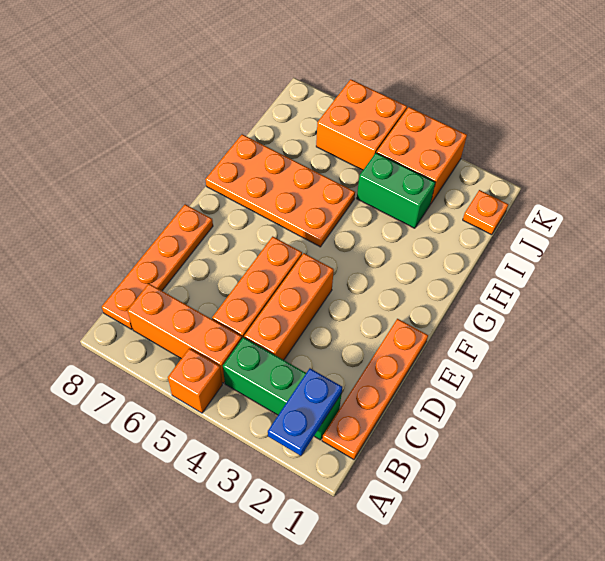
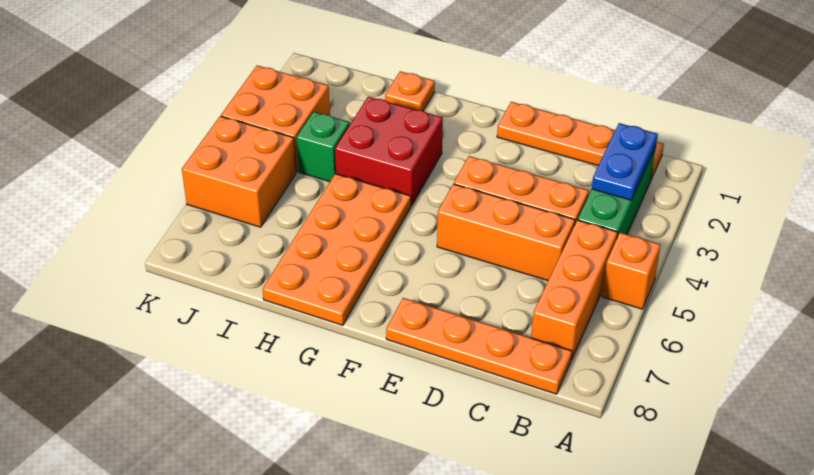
blue 1x2 plate [268,368,342,456] -> blue 1x2 plate turned to [592,123,658,200]
none -> red 2x2 brick [335,97,443,206]
green 1x2 brick [357,153,435,228] -> green 1x1 brick [297,112,350,182]
orange 1x1 plate [463,190,508,235] -> orange 1x1 plate moved to [385,71,435,111]

